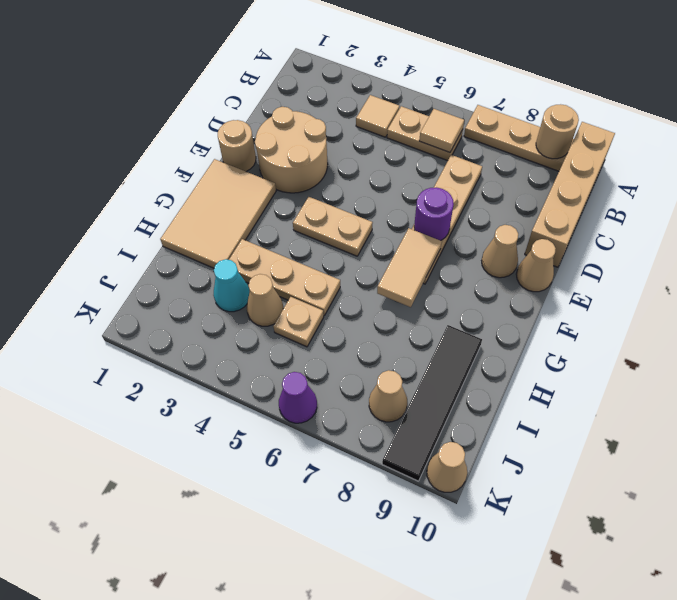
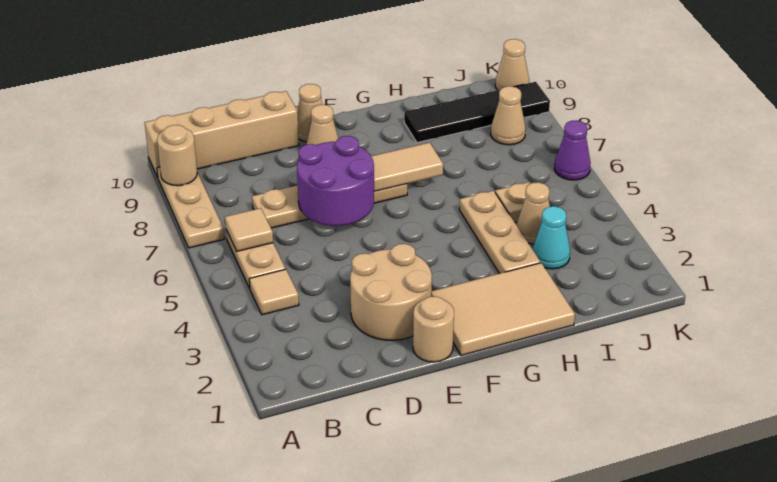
purple 1x1 round brick [414,187,454,241] -> purple 2x2 round brick [297,136,374,226]
tan 1x2 plate [293,197,373,256] -> none

